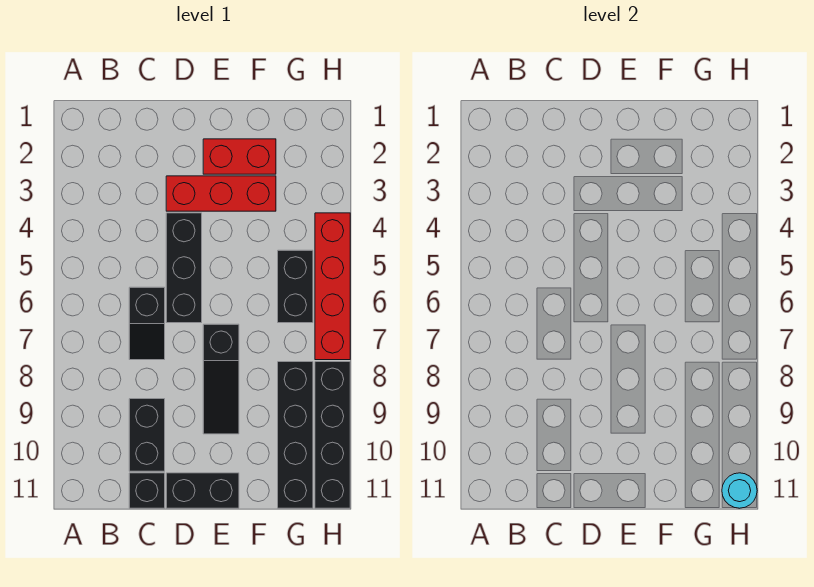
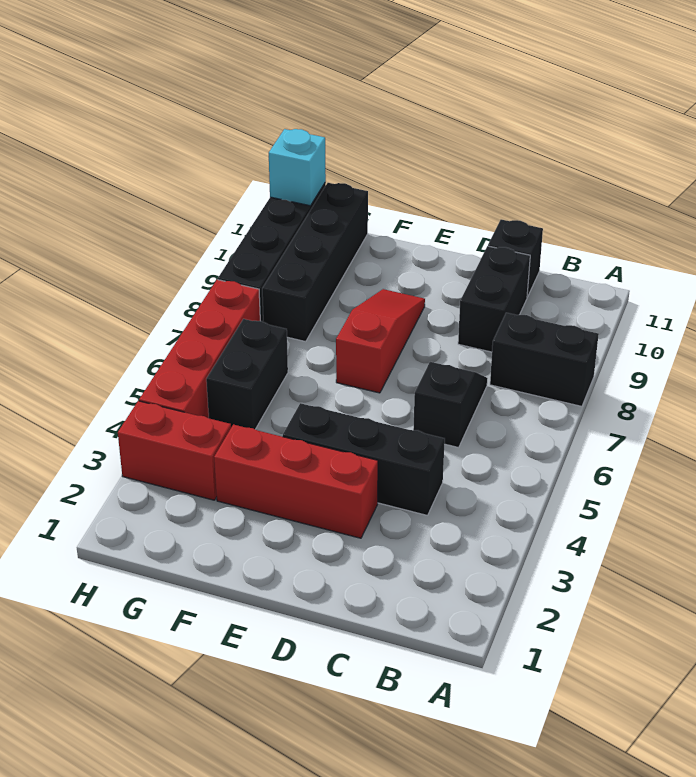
black 1x3 brick [166,213,202,323] -> black 1x3 brick turned to [283,403,445,515]
black 1x2 brick [166,473,239,508] -> black 1x2 brick moved to [490,313,599,406]
red 1x2 brick [203,139,276,174] -> red 1x2 brick moved to [118,401,231,500]
black 1x3 slope [203,324,239,434] -> red 1x3 slope [336,289,425,393]
cyan 1x1 round brick [722,473,757,508] -> cyan 1x1 brick [269,129,326,206]

